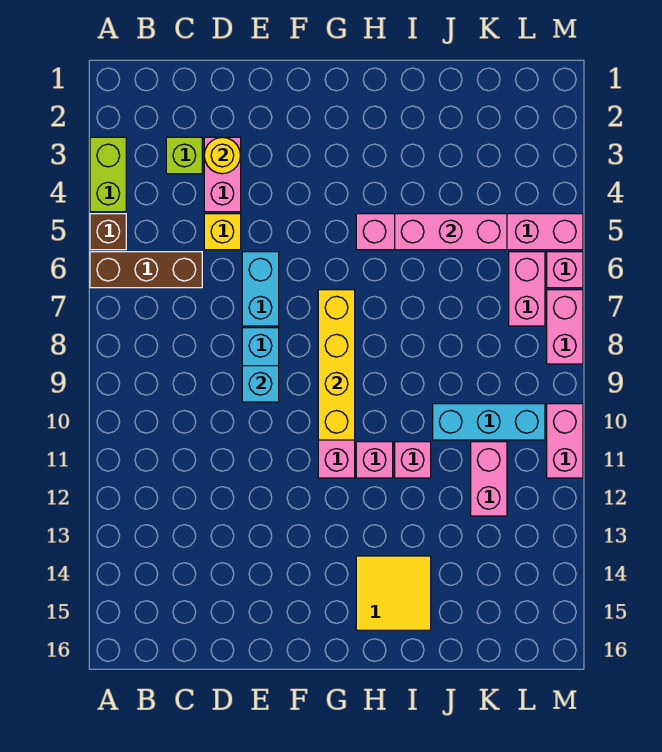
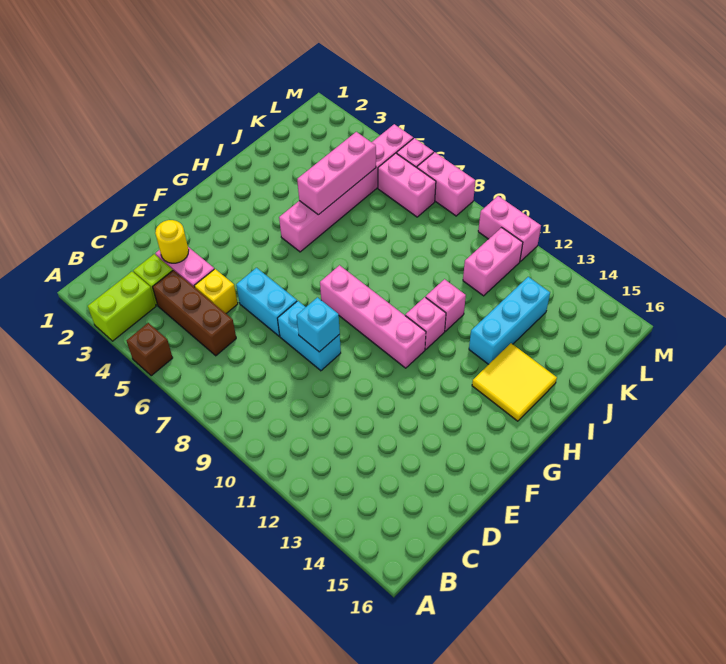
lime 1x2 brick [90,137,126,212] -> lime 1x2 brick turned to [88,272,156,341]
brown 1x3 brick [90,252,202,288] -> brown 1x3 brick turned to [153,270,236,356]
yellow 1x4 brick [318,290,355,440] -> none
cyan 1x3 brick [433,404,545,440] -> cyan 1x3 brick moved to [469,277,550,364]
pink 1x2 brick [471,442,507,516] -> pink 1x2 brick turned to [463,228,523,296]

